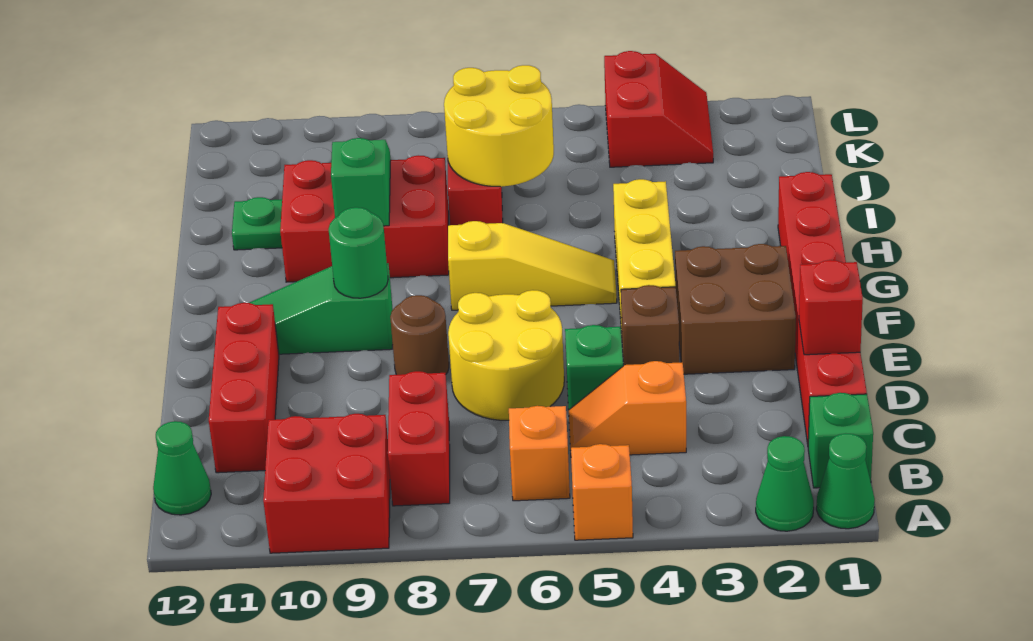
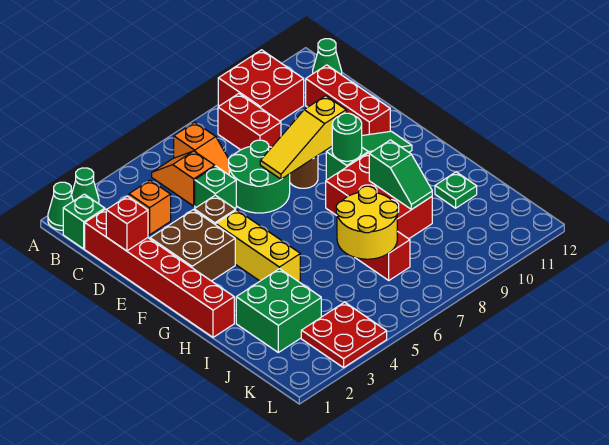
orange 1x1 brick [571,444,633,540] -> orange 1x1 brick moved to [129,180,171,235]
orange 1x2 slope [569,361,686,455] -> orange 1x2 slope turned to [152,151,215,206]
yellow 2x2 round brick [448,290,564,420] -> green 2x2 round brick [229,140,290,213]
yellow 1x3 slope [448,221,617,310] -> yellow 1x3 slope moved to [260,96,346,179]
red 2x3 brick [280,155,449,282] -> red 2x3 brick turned to [326,153,432,239]
none -> green 2x2 brick [236,269,321,352]
red 2x2 slope [604,51,713,167] -> red 2x2 plate [301,302,387,368]

